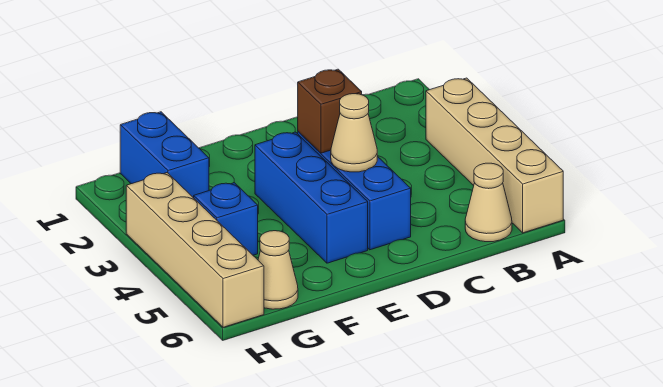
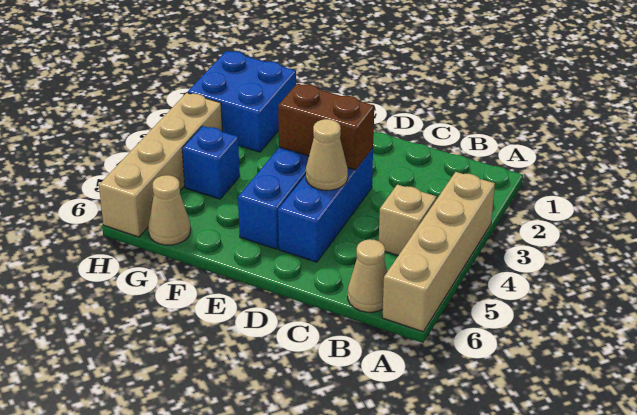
none -> tan 1x1 brick [379,184,436,256]
brown 1x1 brick [298,69,362,153] -> brown 1x2 brick [278,83,374,170]
blue 1x2 brick [120,112,209,198] -> blue 2x2 brick [188,51,296,152]

